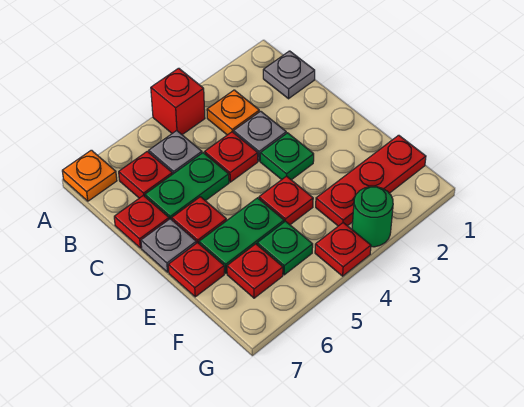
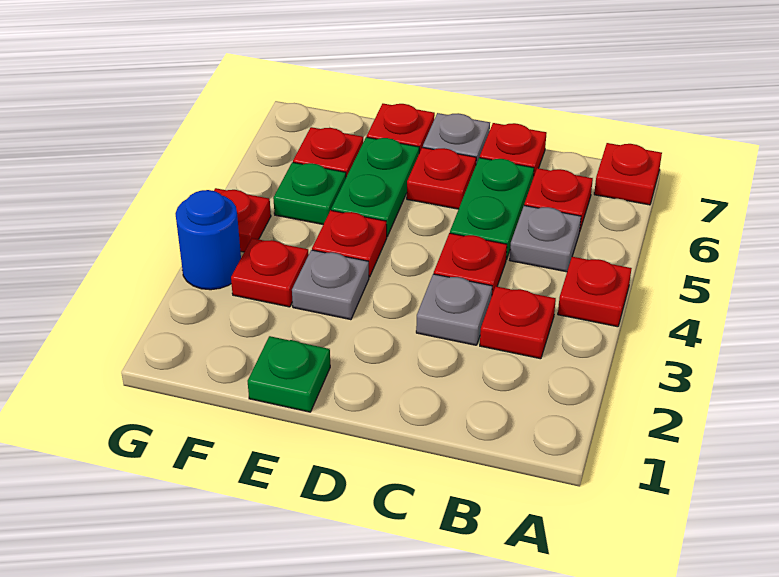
red 1x1 brick [151,68,205,135] -> red 1x1 plate [558,257,632,327]
orange 1x1 plate [62,150,117,201] -> red 1x1 plate [594,143,662,205]
grey 1x1 plate [263,51,315,99] -> grey 1x1 plate moved to [292,250,369,320]
orange 1x1 plate [207,90,259,135] -> red 1x1 plate [480,286,556,359]
green 1x1 plate [260,133,314,180] -> green 1x1 plate moved to [248,336,330,412]
red 1x3 plate [316,135,426,226] -> red 1x1 plate [231,238,309,307]
green 1x1 round brick [352,187,393,247] -> blue 1x1 round brick [175,190,241,290]

